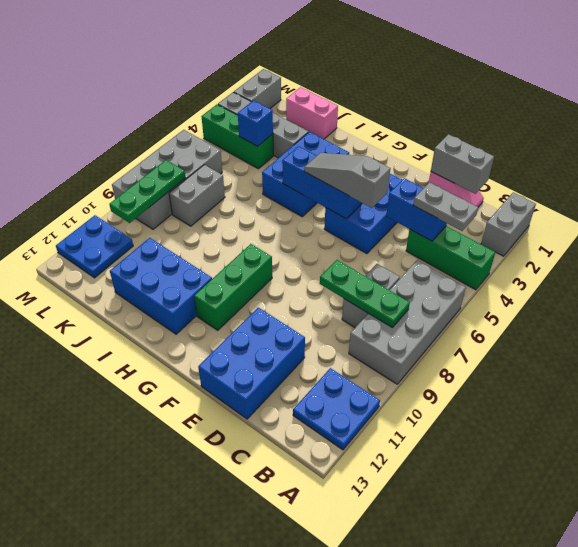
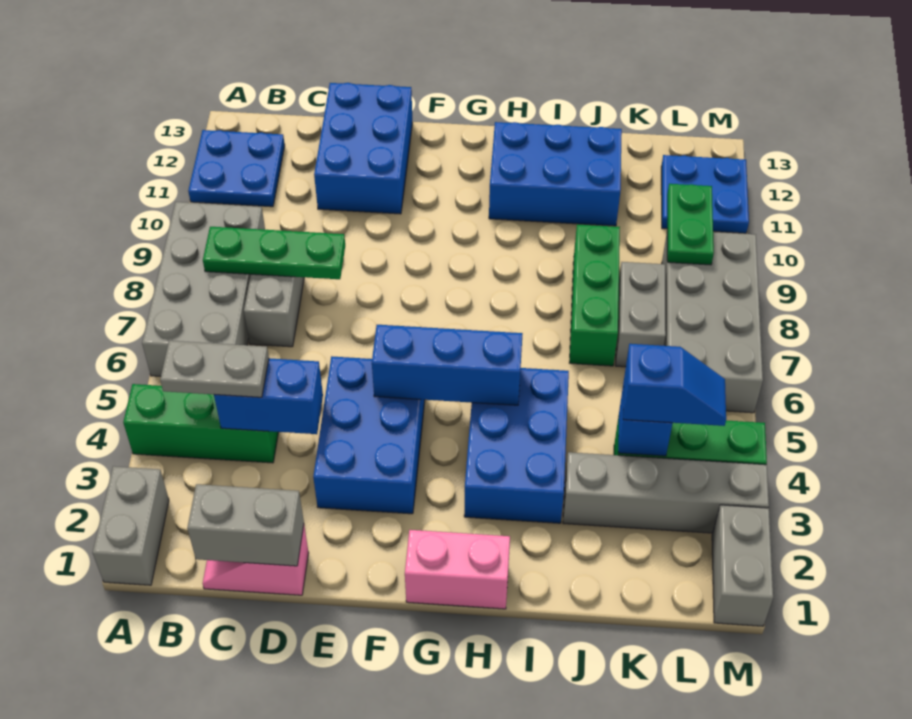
grey 1x3 slope [304,153,390,208] -> none
green 1x3 brick [194,244,272,330] -> green 1x3 brick moved to [570,224,620,366]
pink 1x2 brick [286,87,338,139] -> pink 1x2 brick moved to [405,530,510,609]
none -> blue 1x2 slope [623,344,726,426]
green 1x3 plate [109,160,185,223] -> green 1x2 plate [667,184,714,265]

